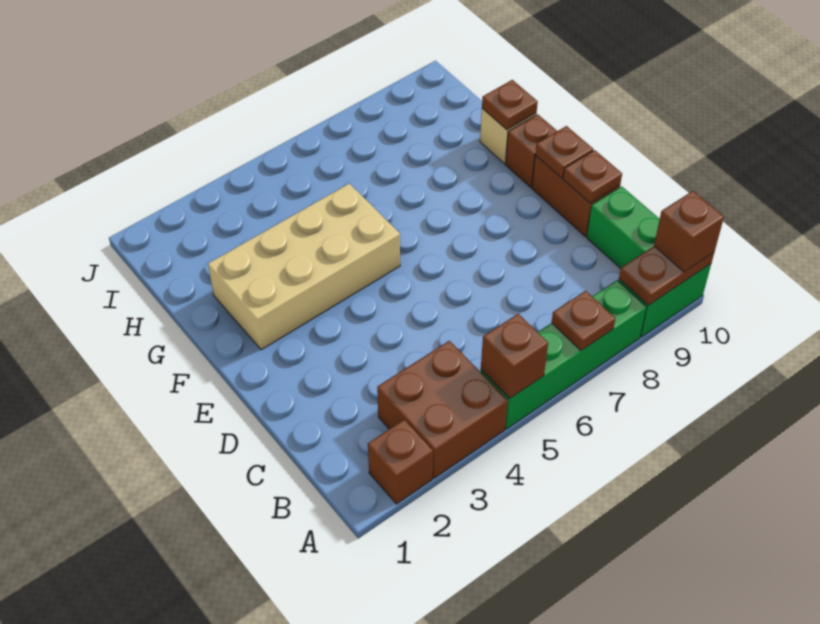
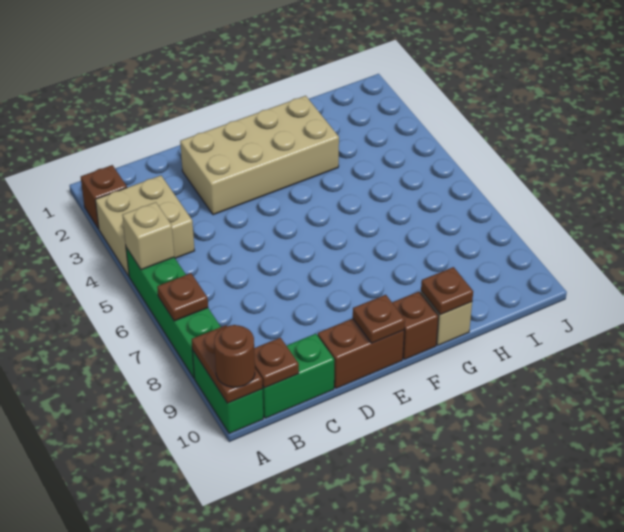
brown 2x2 brick [377,341,508,478] -> tan 2x2 brick [95,176,195,276]
brown 1x1 brick [481,314,548,398] -> tan 1x1 brick [122,202,174,270]
brown 1x1 brick [654,191,724,272] -> brown 1x1 round brick [214,325,255,387]
brown 1x1 plate [563,150,622,203] -> brown 1x1 plate moved to [254,338,299,388]
tan 2x4 brick [208,184,400,350] -> tan 2x4 brick turned to [180,96,339,215]

